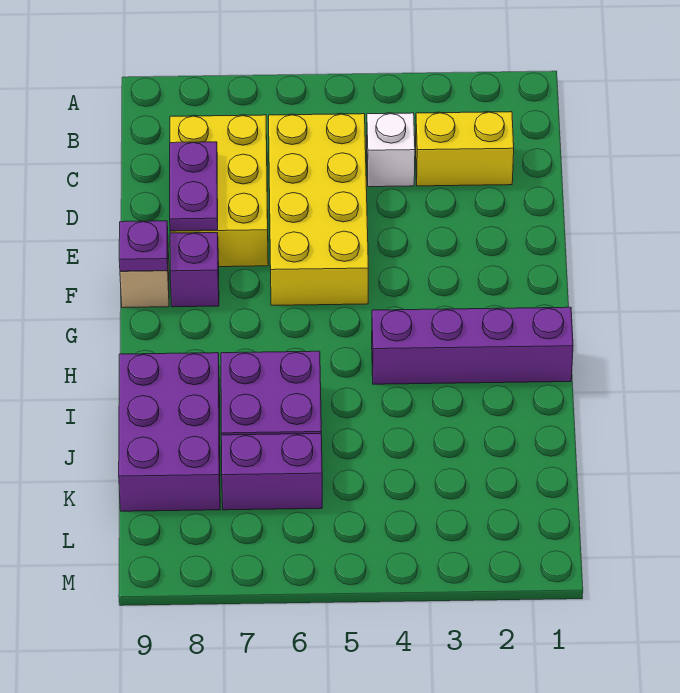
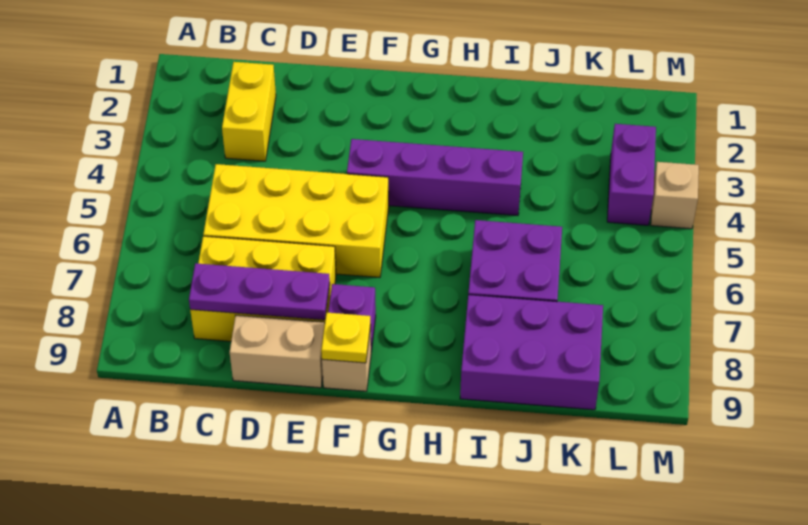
white 1x1 brick [367,113,415,187] -> none
purple 1x2 plate [170,142,218,231] -> purple 1x3 plate [189,263,330,320]
none -> tan 1x2 brick [230,315,325,388]
purple 1x1 plate [119,221,168,271] -> yellow 1x1 plate [321,313,371,363]
purple 1x4 brick [372,307,573,384] -> purple 1x4 brick turned to [347,139,523,215]
purple 1x2 brick [221,434,322,510] -> purple 1x2 brick moved to [607,124,656,225]
none -> tan 1x1 brick [651,162,699,229]

